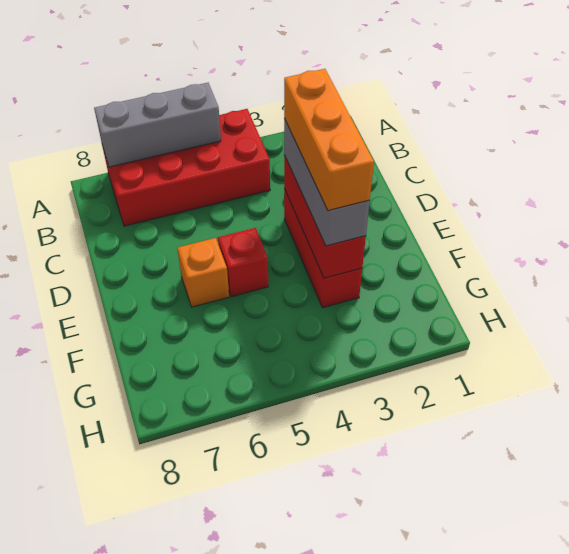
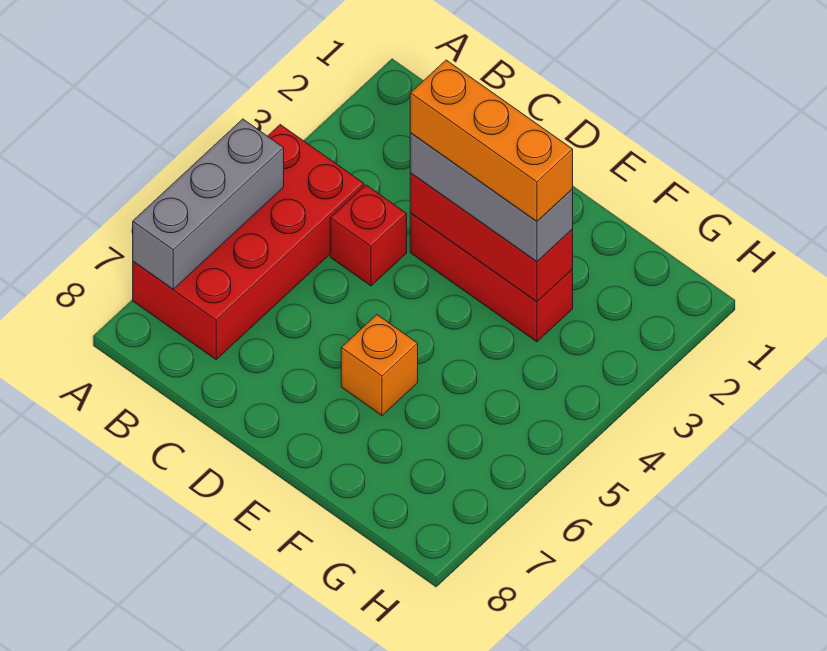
red 1x1 brick [218,228,268,297] -> red 1x1 brick moved to [330,185,407,286]

